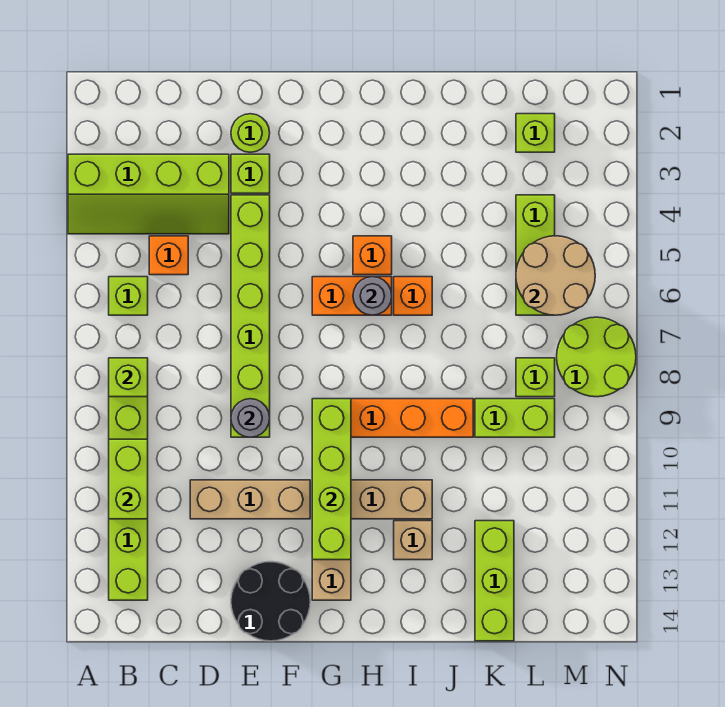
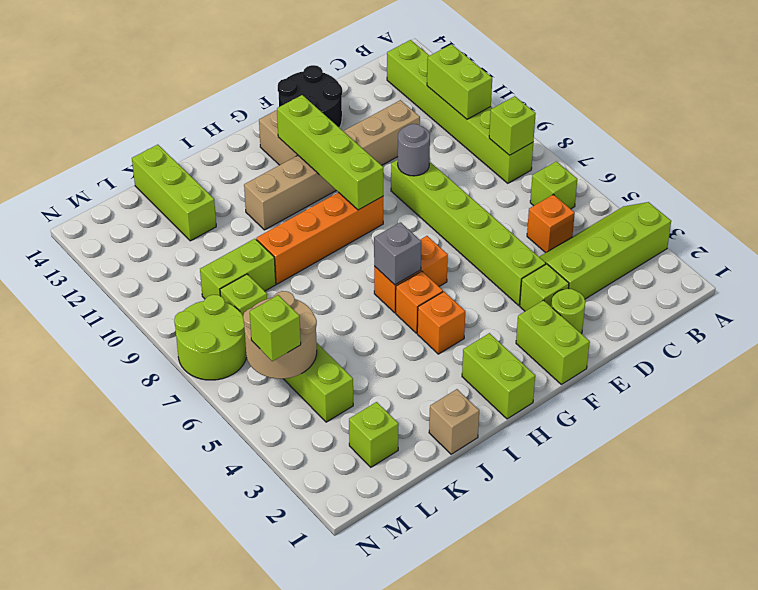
none -> lime 1x2 brick [516,300,590,384]
none -> lime 1x2 brick [462,333,535,419]
grey 1x1 round brick [353,277,392,315] -> grey 1x1 brick [374,222,421,285]
orange 1x1 brick [394,277,432,315] -> orange 1x1 brick moved to [417,292,465,354]
tan 1x1 brick [394,521,432,560] -> tan 1x1 brick moved to [429,389,479,454]
none -> lime 1x1 brick [250,295,301,361]

